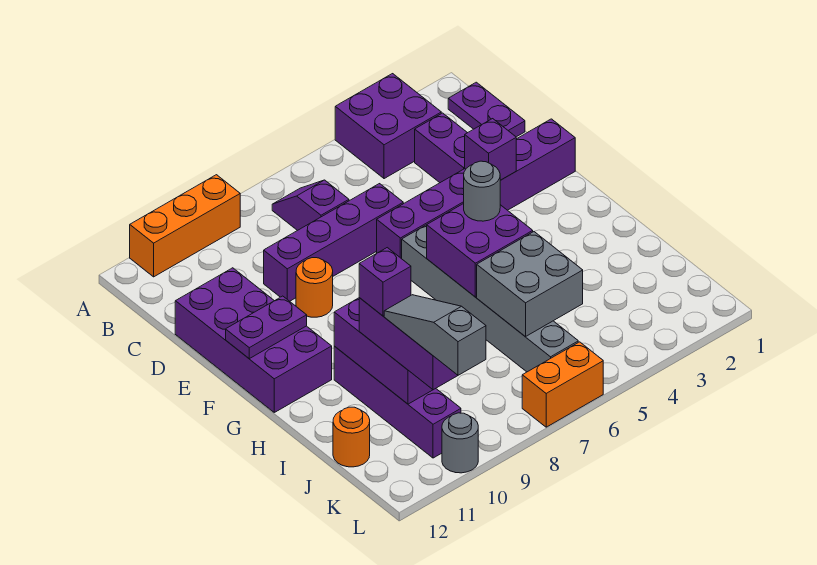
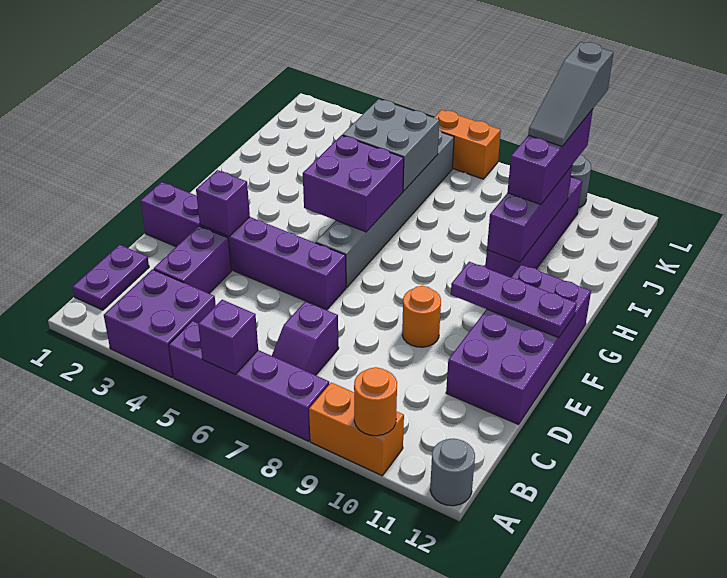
orange 1x3 brick [130,175,240,277] -> orange 1x2 brick [309,382,404,476]
purple 1x4 brick [264,184,403,301] -> purple 1x4 brick moved to [169,321,329,441]
purple 1x2 plate [226,296,307,359] -> purple 1x3 plate [451,262,577,338]
grey 1x1 round brick [464,161,500,221] -> grey 1x1 round brick moved to [430,439,475,506]
purple 1x1 brick [359,248,411,316] -> purple 1x1 brick moved to [198,300,258,374]
orange 1x1 round brick [333,407,370,467] -> orange 1x1 round brick moved to [354,367,397,436]

